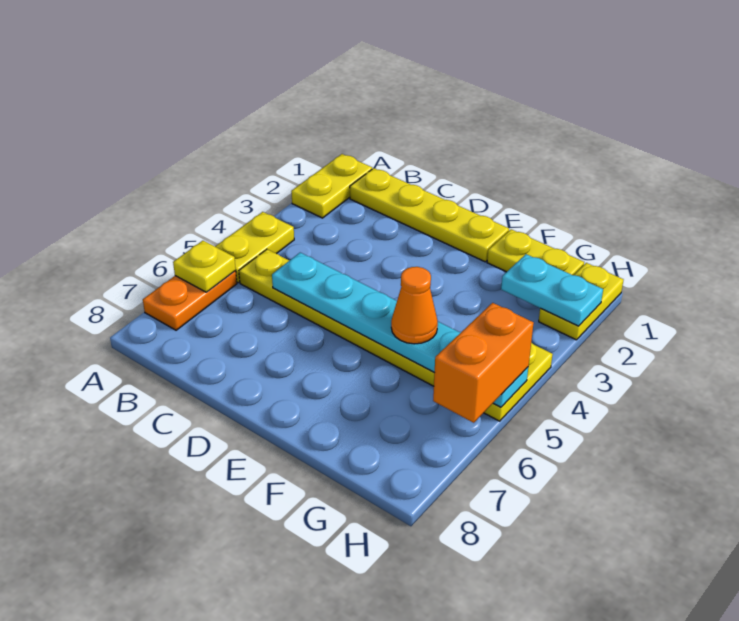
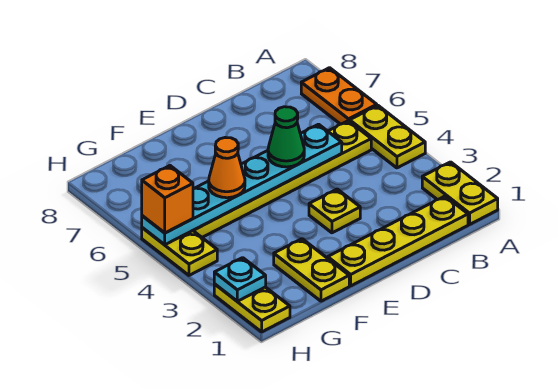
yellow 1x1 plate [173,241,236,292] -> yellow 1x1 plate moved to [309,189,360,233]
none -> green 1x1 cone [268,107,304,167]
yellow 1x2 plate [487,229,584,275] -> yellow 1x2 plate turned to [274,239,349,301]
cyan 1x2 plate [501,254,603,326] -> cyan 1x1 plate [214,258,266,301]
orange 1x2 brick [433,303,534,423] -> orange 1x1 brick [142,166,193,233]

